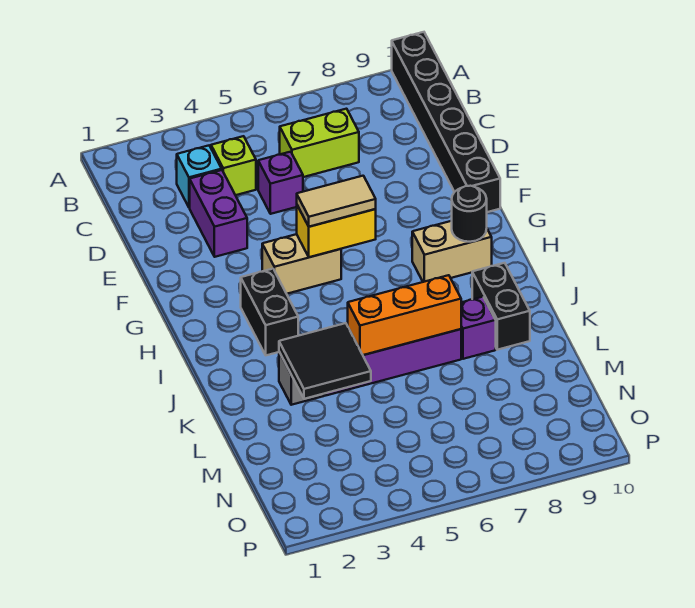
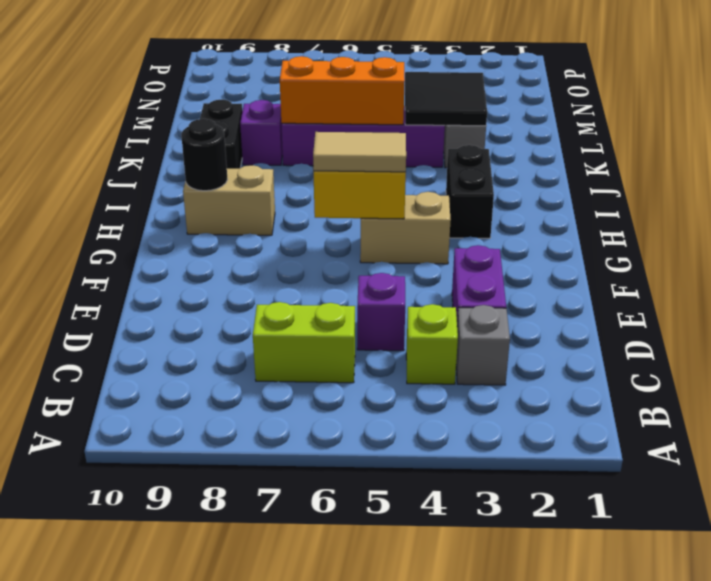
black 1x6 brick [392,32,500,212] -> none
cyan 1x1 brick [177,146,222,208] -> grey 1x1 brick [456,305,510,385]

